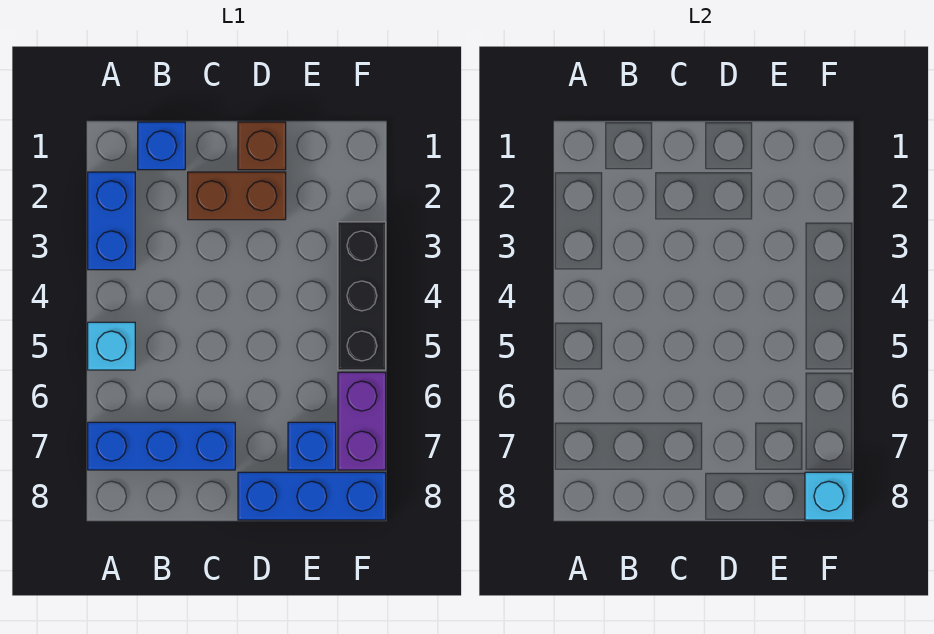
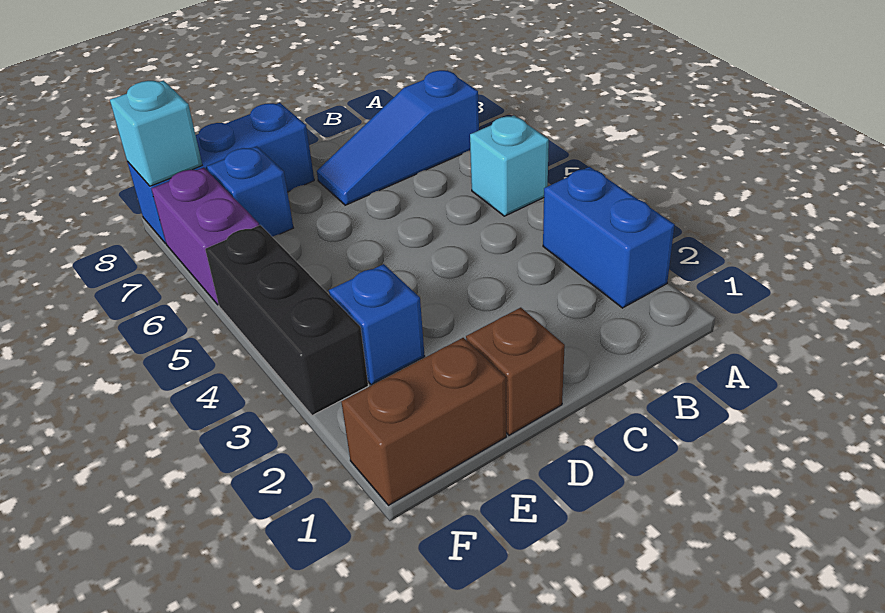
blue 1x3 brick [88,422,235,470] -> blue 1x3 slope [317,70,479,205]
blue 1x1 brick [138,122,185,170] -> blue 1x1 brick moved to [329,264,425,385]
brown 1x2 brick [188,172,286,220] -> brown 1x2 brick moved to [341,338,506,505]

